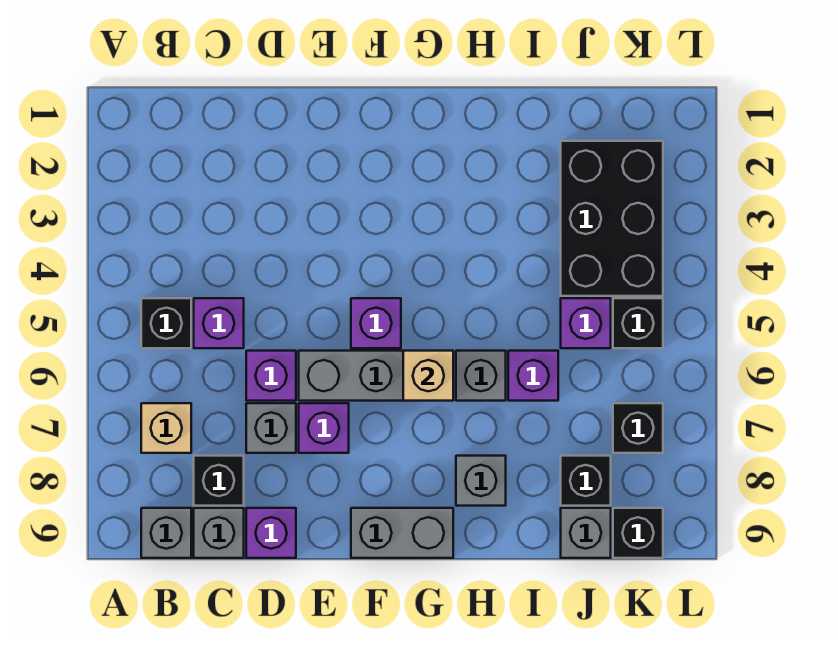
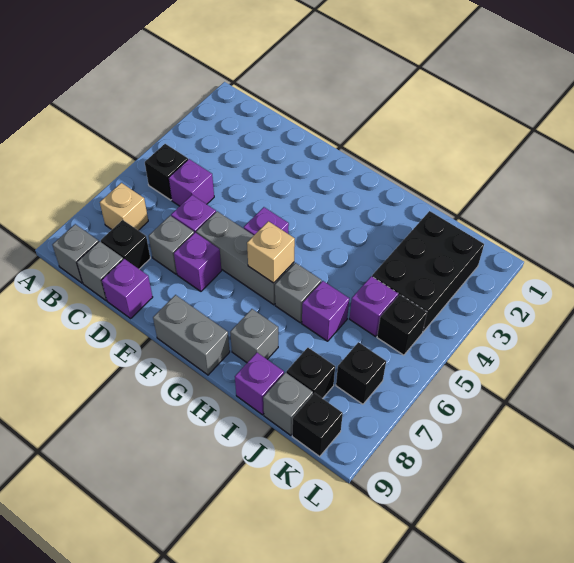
none -> purple 1x1 brick [235,353,284,415]

